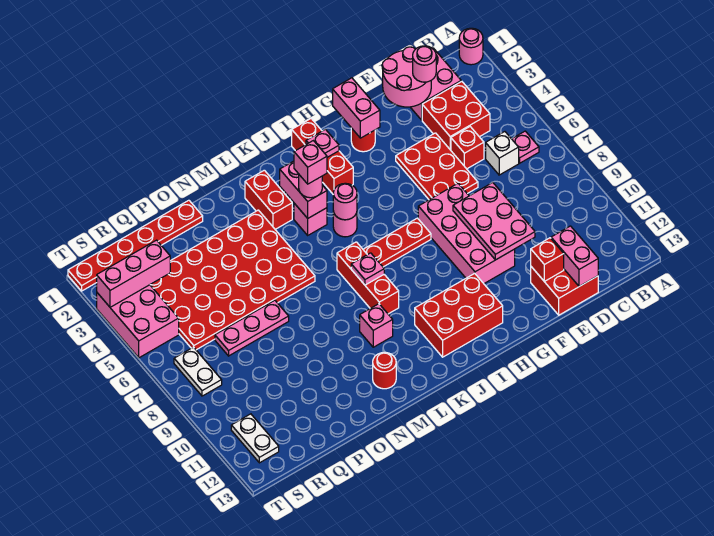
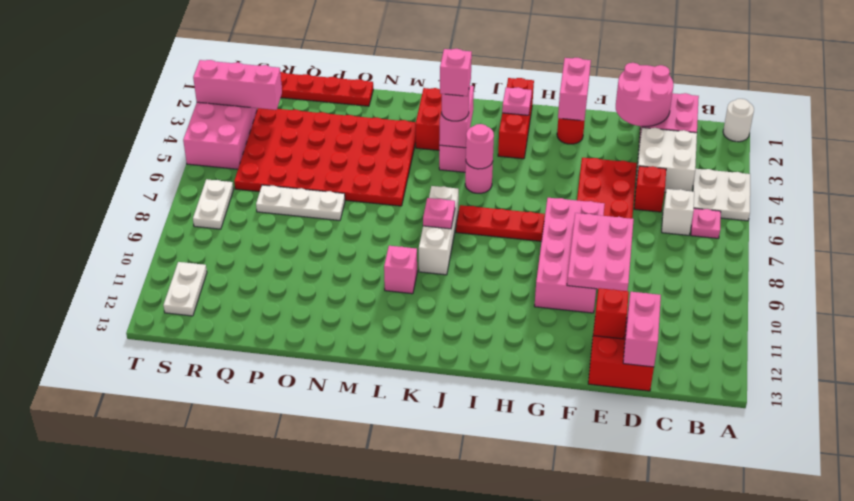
pink 1x1 round brick [459,28,483,65] -> white 1x1 round brick [723,99,754,142]
none -> white 2x2 plate [693,169,750,221]
red 2x2 brick [422,81,490,150] -> white 2x2 brick [636,128,697,192]
pink 1x1 round brick [413,46,436,82] -> none
red 2x3 brick [415,273,503,357] -> none
red 1x3 brick [337,242,399,314] -> white 1x3 brick [419,186,459,275]
red 1x1 round brick [373,352,396,389] -> none
pink 1x3 plate [215,300,289,356] -> white 1x3 plate [256,185,345,220]

